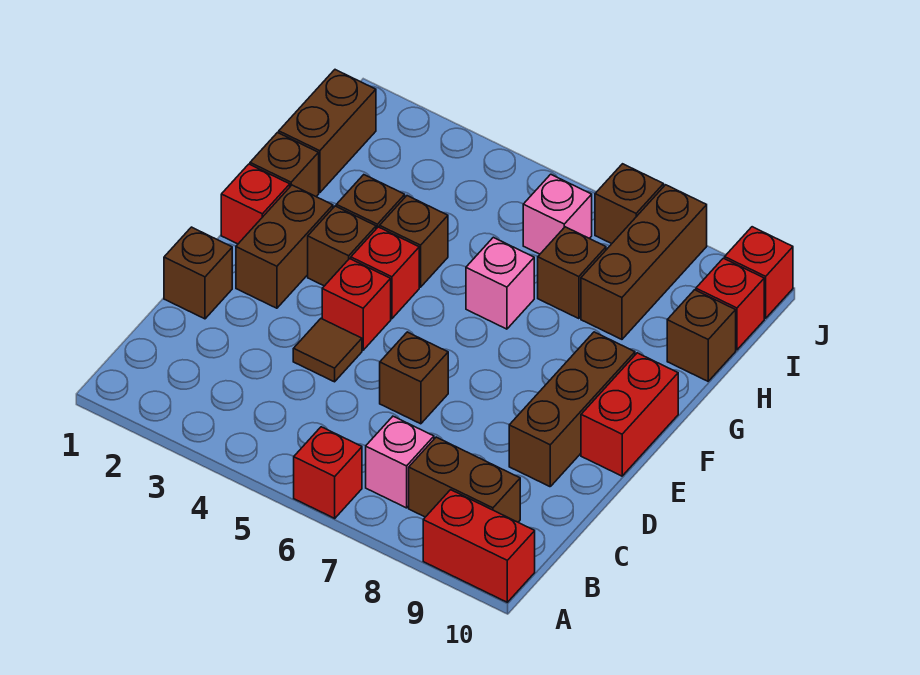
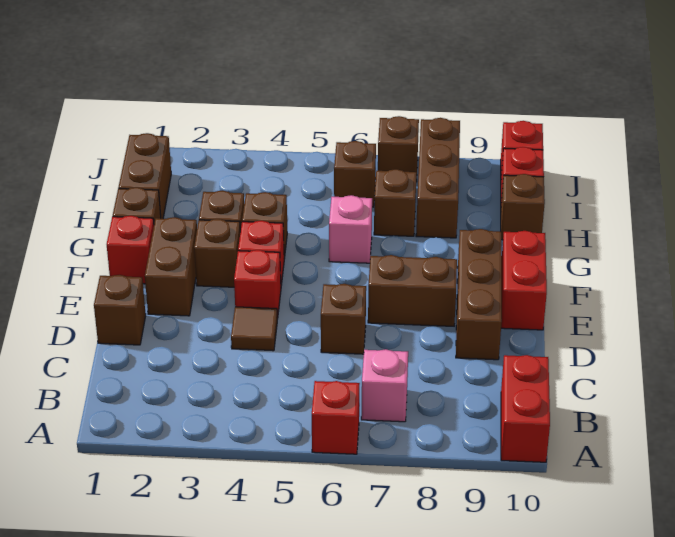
red 1x2 brick [423,490,535,602] -> red 1x2 brick turned to [501,355,550,462]
brown 1x2 brick [409,437,520,522] -> brown 1x2 brick moved to [368,255,457,326]
pink 1x1 brick [523,174,592,254] -> brown 1x1 brick [334,141,376,207]

